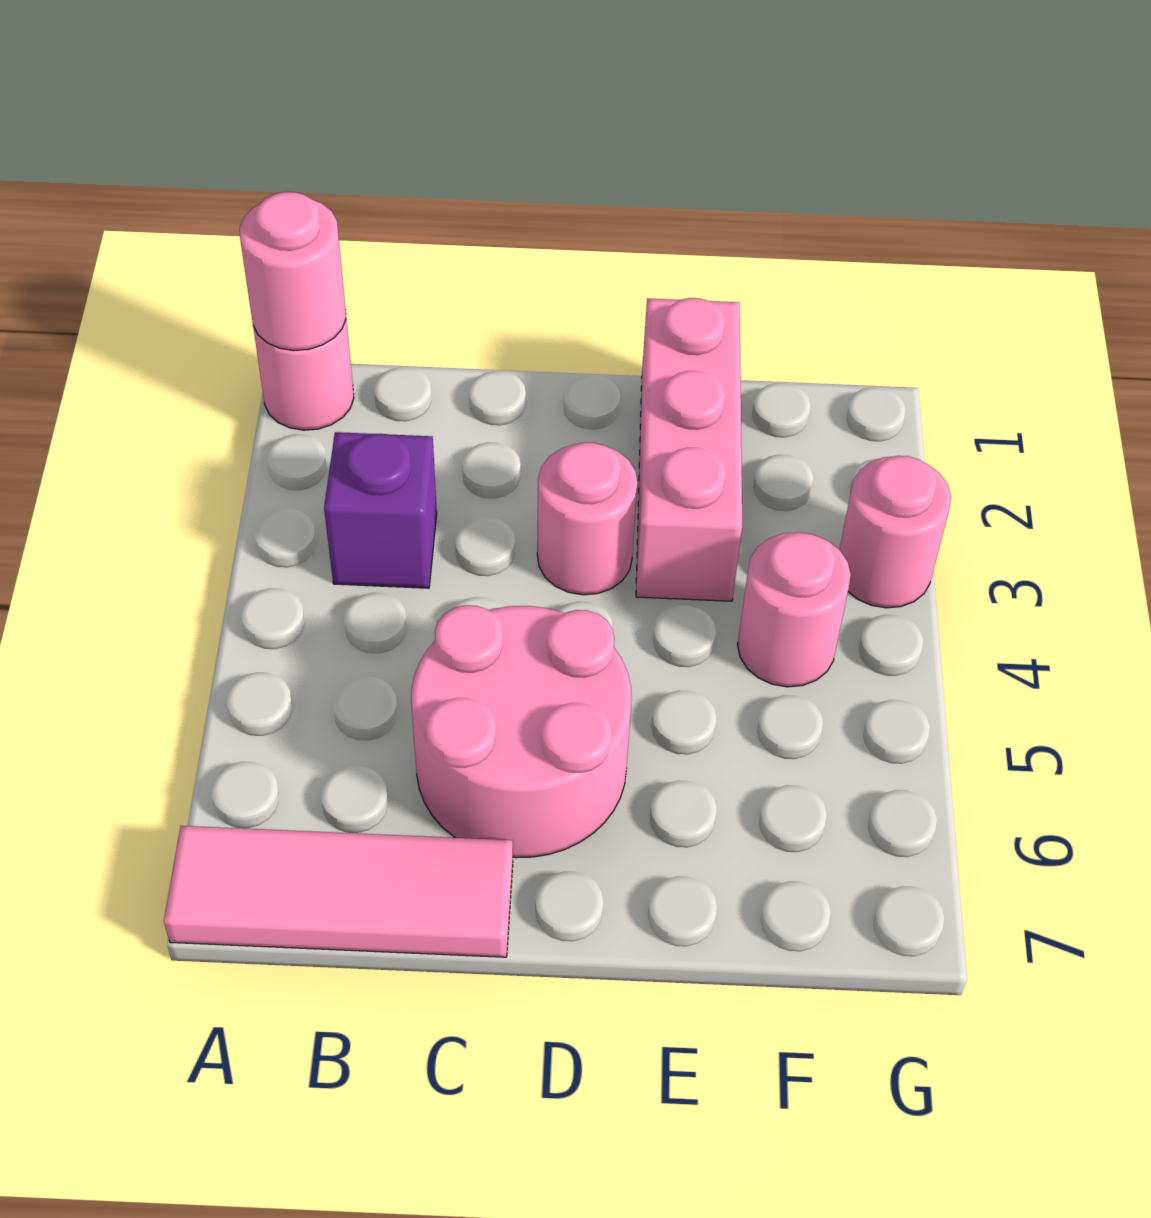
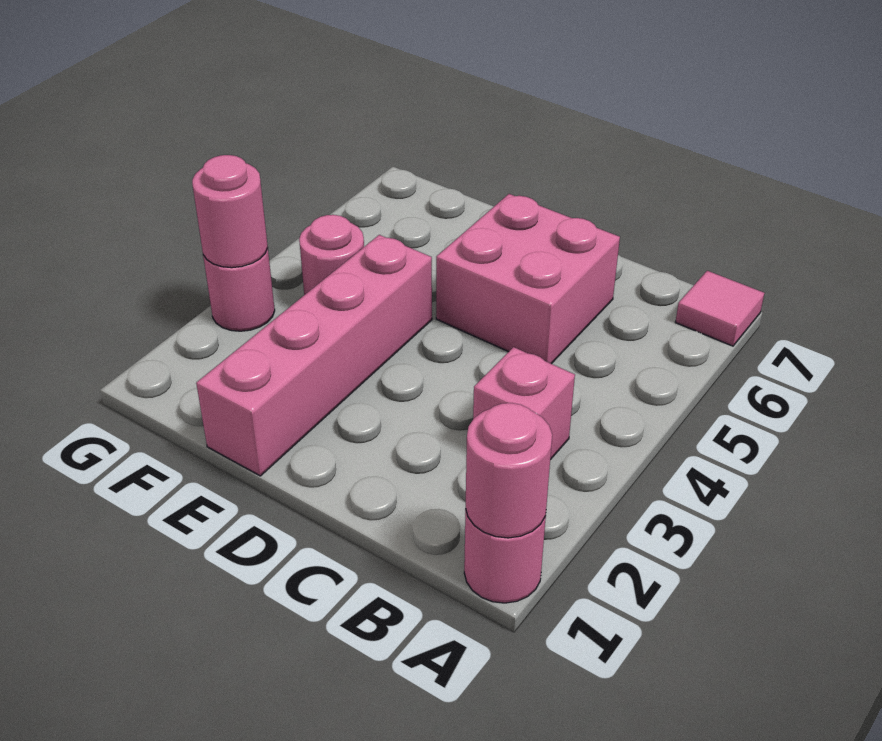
pink 1x3 tile [164,826,513,957] -> pink 1x1 tile [675,271,764,346]
purple 1x1 brick [324,432,437,588] -> pink 1x1 brick [473,347,575,460]
pink 2x2 round brick [411,605,632,858] -> pink 2x2 brick [436,194,620,364]
pink 1x1 round brick [537,442,637,595] -> pink 1x1 round brick moved to [192,155,268,268]
pink 1x3 brick [636,298,742,601] -> pink 1x4 brick [196,235,432,476]

